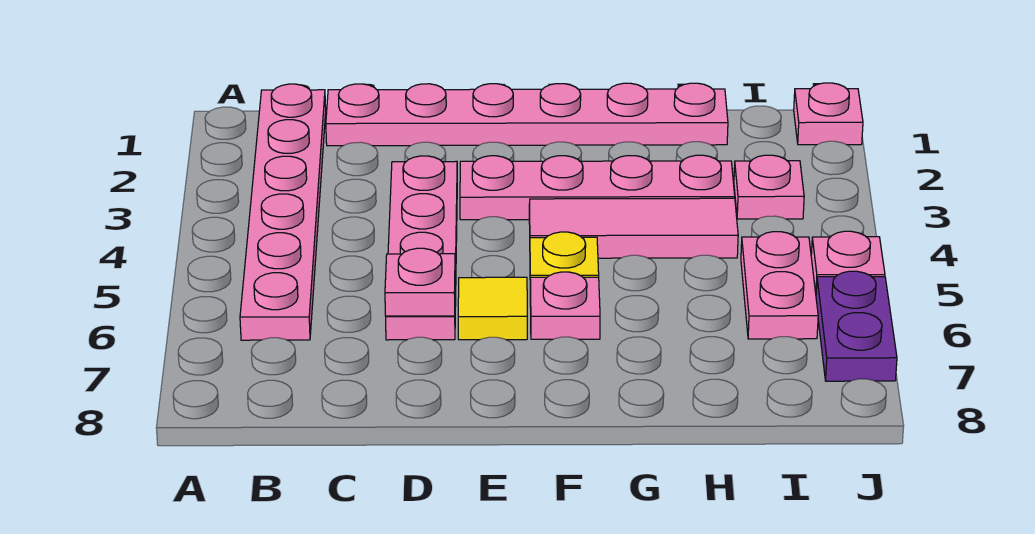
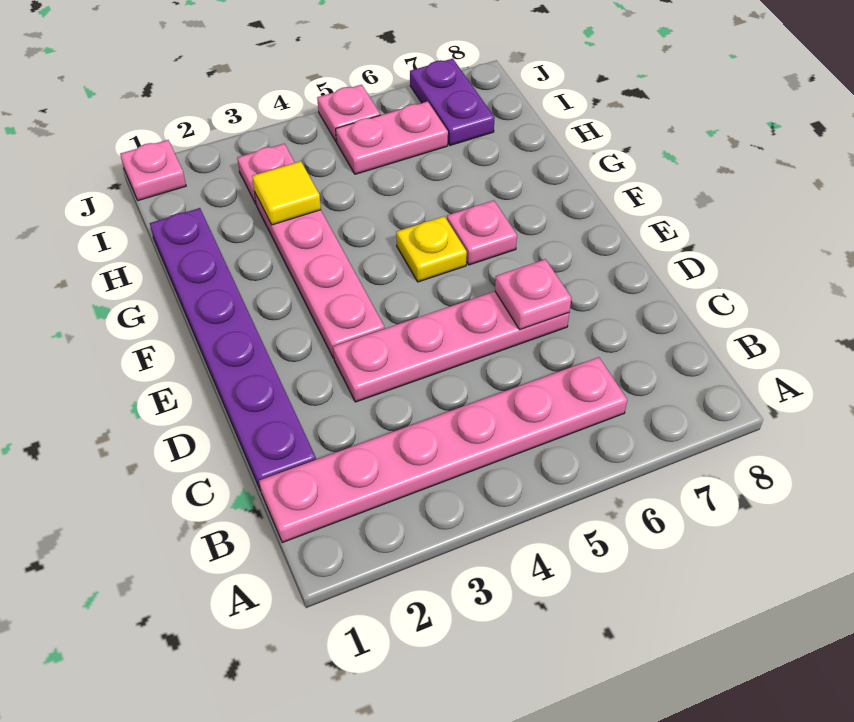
pink 1x6 plate [326,83,728,146] -> purple 1x6 plate [150,208,316,491]
yellow 1x1 tile [458,277,527,340] -> yellow 1x1 tile moved to [252,161,321,225]
pink 1x3 tile [529,198,738,258] -> none
purple 1x2 plate [816,271,897,381] -> purple 1x2 plate turned to [410,59,495,145]

